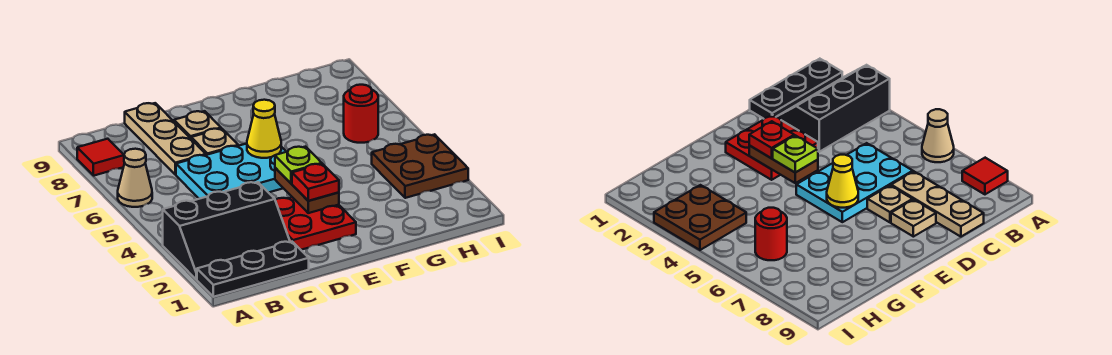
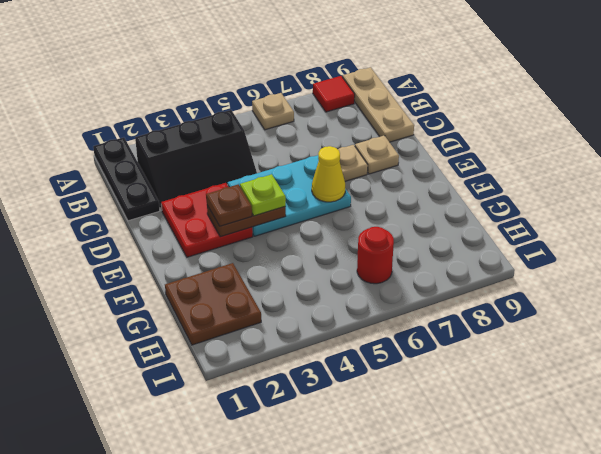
black 2x3 slope [163,182,290,279] -> black 2x3 slope turned to [135,110,257,211]
tan 1x1 cone [118,149,152,207] -> tan 1x1 plate [252,93,294,130]
cyan 2x3 plate [176,143,286,199] -> cyan 2x3 plate turned to [228,155,351,236]
tan 1x3 plate [125,103,206,175] -> tan 1x3 plate turned to [343,67,414,142]
red 1x1 plate [292,164,339,201] -> brown 1x1 plate [206,184,252,226]
brown 2x2 plate [372,134,468,198] -> brown 2x2 plate moved to [165,263,261,345]

